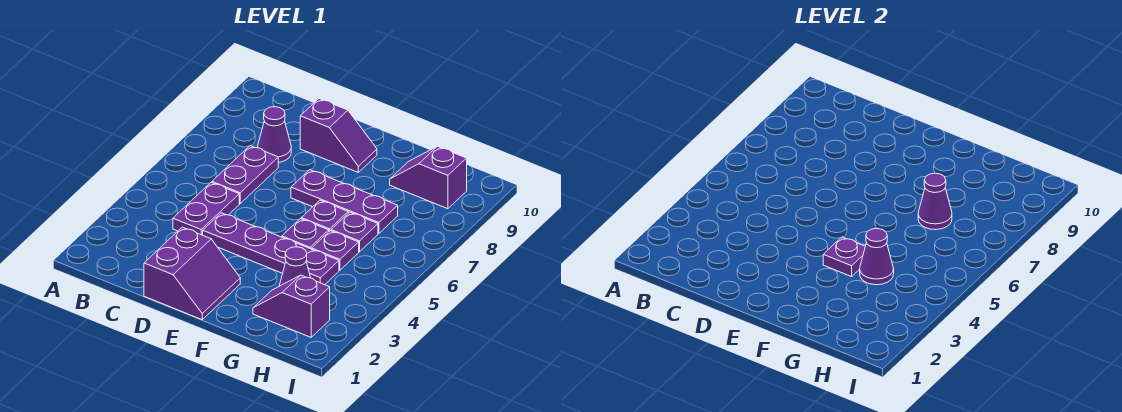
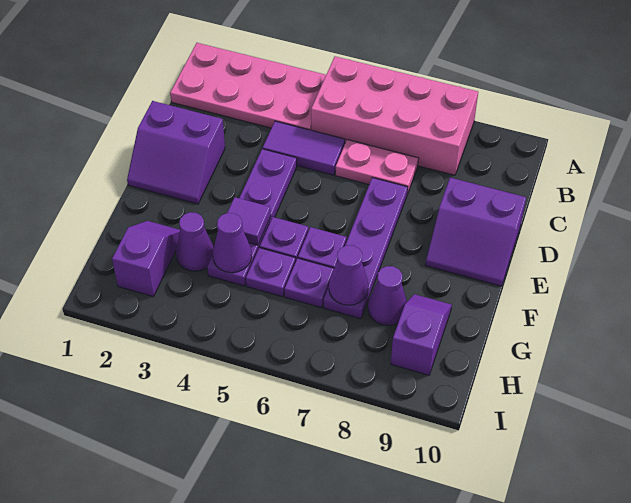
none -> pink 2x4 plate [170,43,326,130]
none -> pink 2x4 brick [311,56,478,175]
purple 1x2 plate [173,183,239,235] -> purple 1x2 tile [263,121,345,175]
purple 1x2 plate [212,146,278,203] -> pink 1x2 plate [335,140,419,194]
purple 1x1 cone [258,107,291,163] -> purple 1x1 cone moved to [368,266,407,325]
purple 1x2 slope [300,99,377,172] -> purple 2x2 slope [426,178,526,286]
purple 1x3 plate [291,170,398,233] -> purple 1x4 plate [324,178,408,319]
purple 1x1 plate [823,237,865,277] -> purple 1x1 tile [227,197,271,245]

